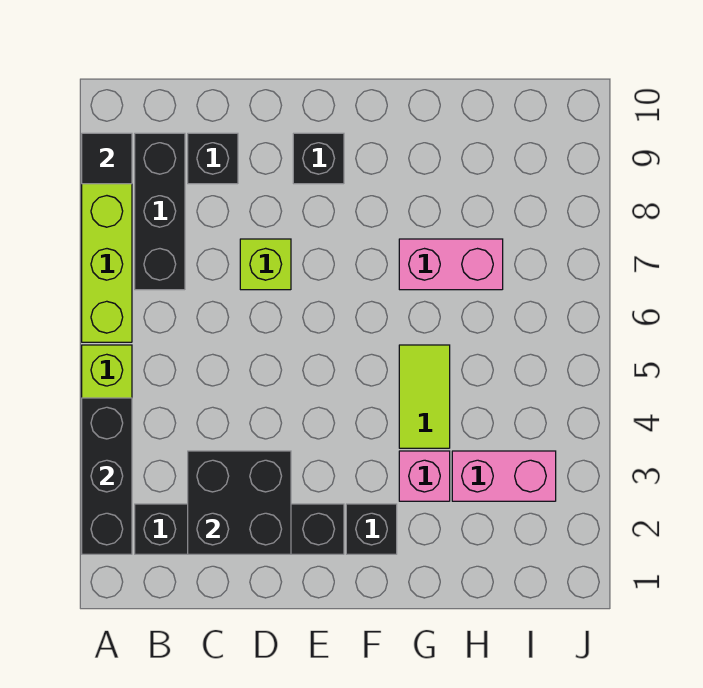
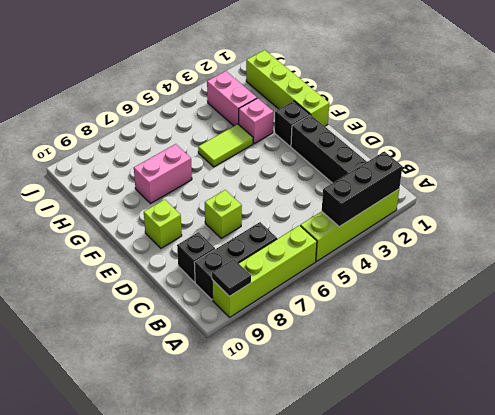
black 2x2 brick [188,451,291,554] -> none
black 1x1 brick [293,133,344,184] -> lime 1x1 brick [144,200,182,248]
none -> lime 1x4 brick [246,50,329,126]
pink 1x2 brick [399,239,503,290] -> pink 1x2 brick turned to [134,144,192,204]

